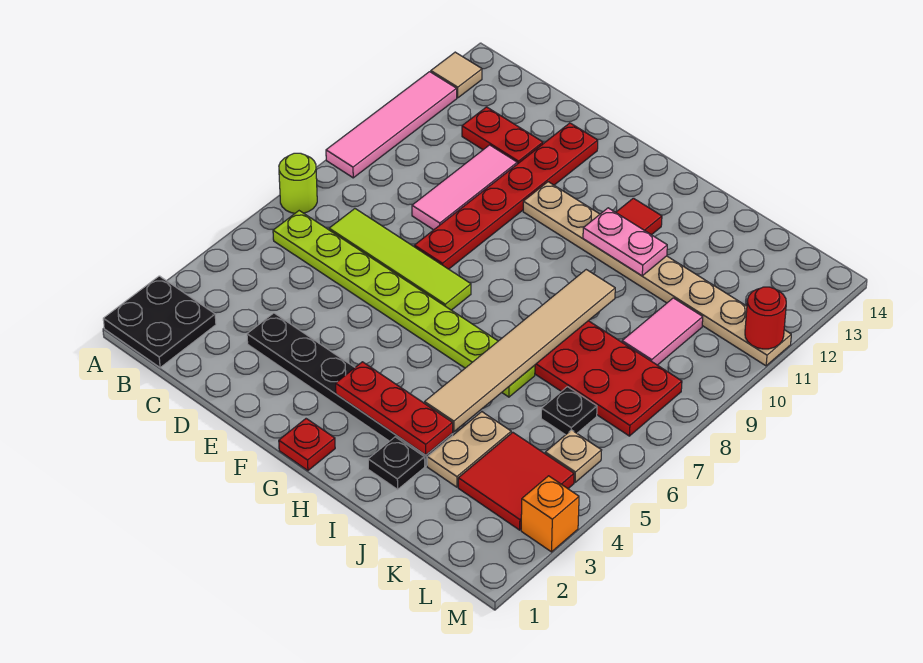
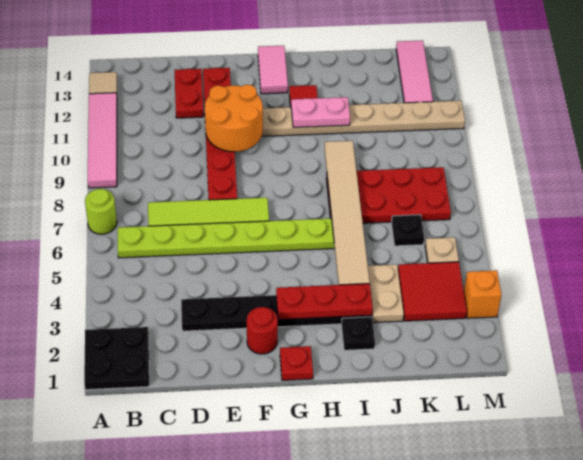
red 1x2 plate [462,107,543,164] -> red 1x2 plate turned to [175,69,204,118]
pink 1x3 tile [412,145,517,230] -> pink 1x3 tile moved to [396,40,433,103]
none -> orange 2x2 round brick [205,85,263,152]
pink 1x2 tile [622,298,703,365] -> pink 1x2 tile moved to [258,46,288,94]
red 1x1 round brick [745,287,786,349] -> red 1x1 round brick moved to [247,307,278,354]

